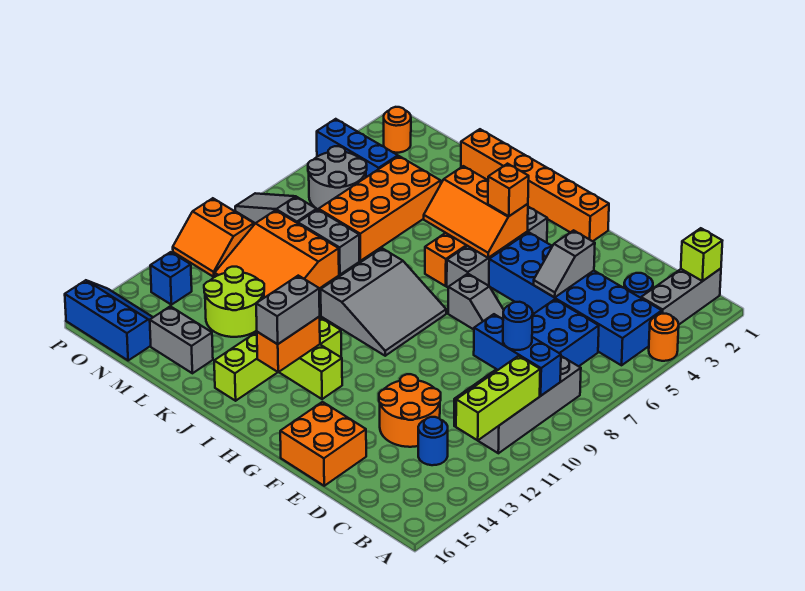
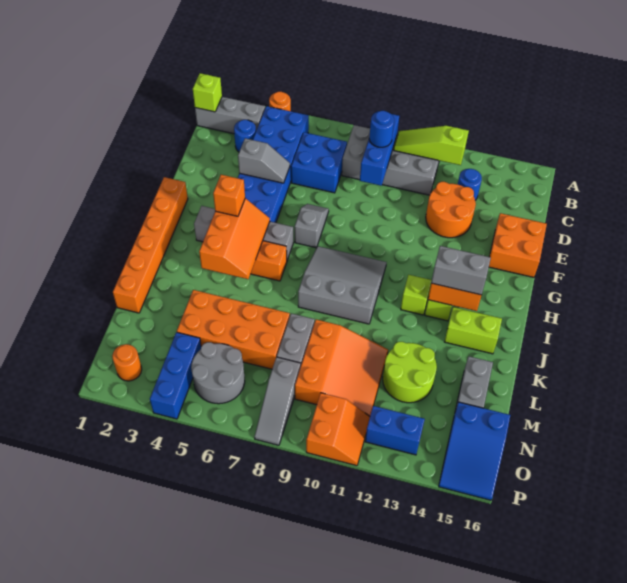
lime 1x3 brick [456,356,540,440] -> lime 1x3 slope [394,126,469,165]
blue 2x3 slope [65,280,153,360] -> blue 2x3 slope turned to [439,402,510,500]
blue 1x1 brick [150,252,192,305] -> blue 1x2 brick [365,406,425,455]

